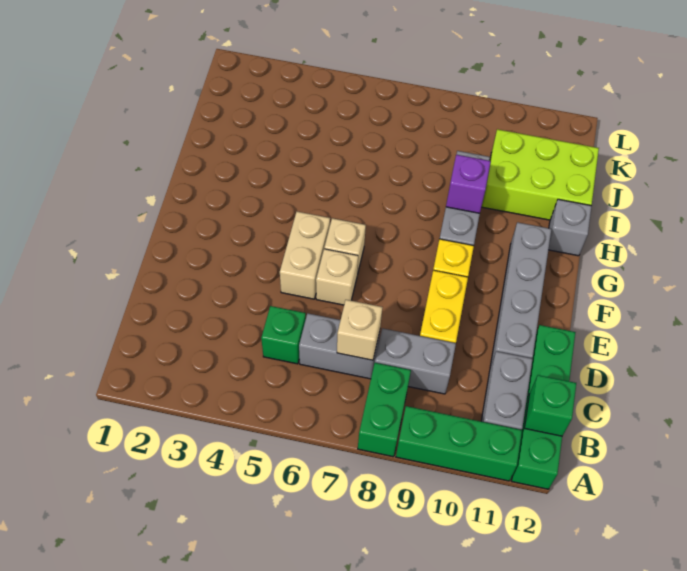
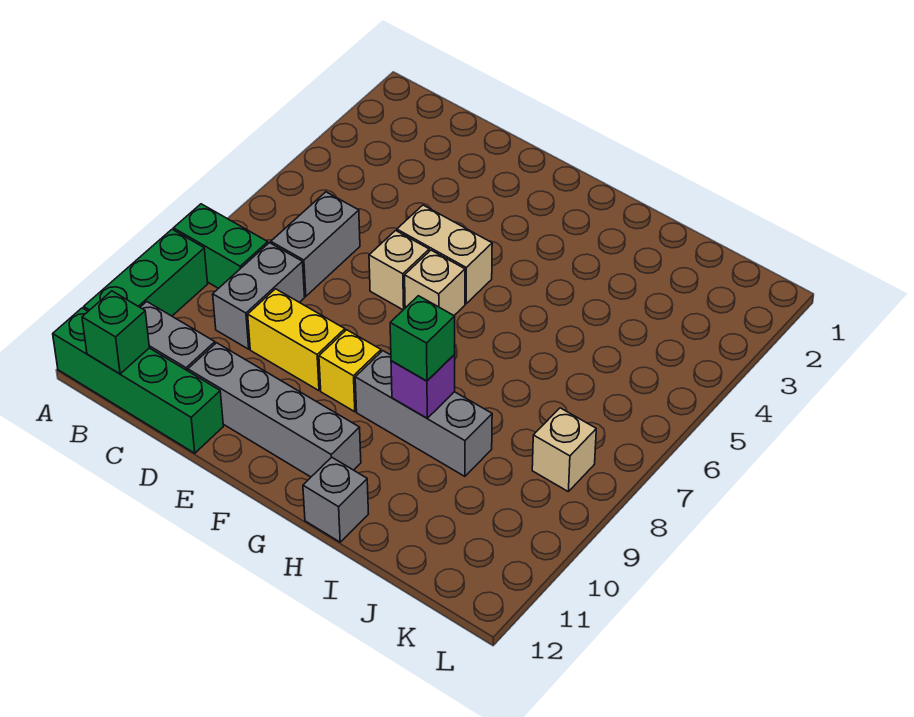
green 1x1 brick [261,306,306,364] -> green 1x1 brick moved to [390,296,455,381]
tan 1x1 brick [337,300,383,360] -> tan 1x1 brick moved to [532,408,596,491]
lime 2x3 brick [482,129,599,220] -> none

